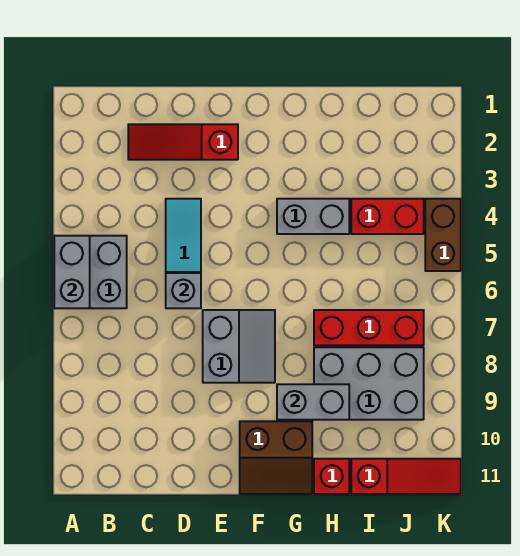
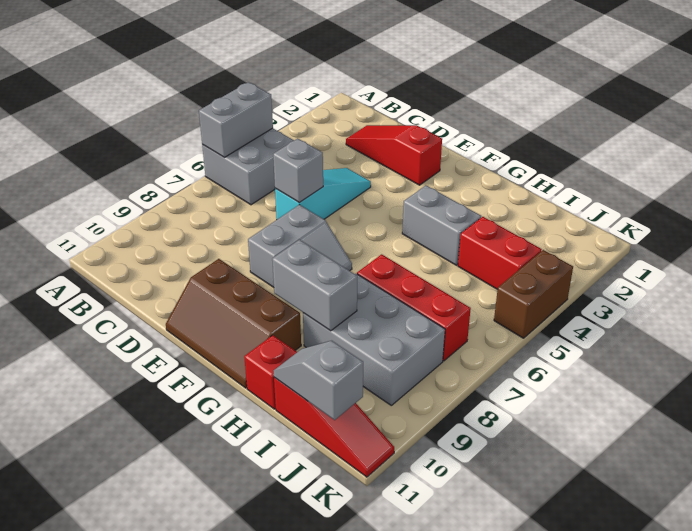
brown 2x2 slope [240,421,312,494] -> brown 2x3 slope [166,259,301,388]
none -> grey 1x2 slope [274,341,363,420]

